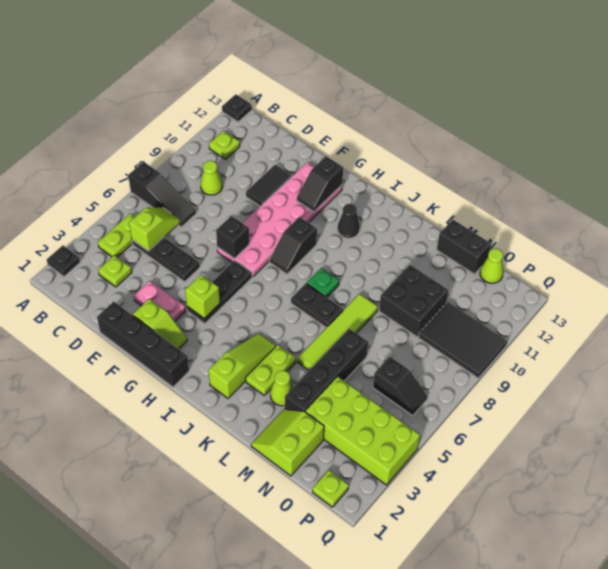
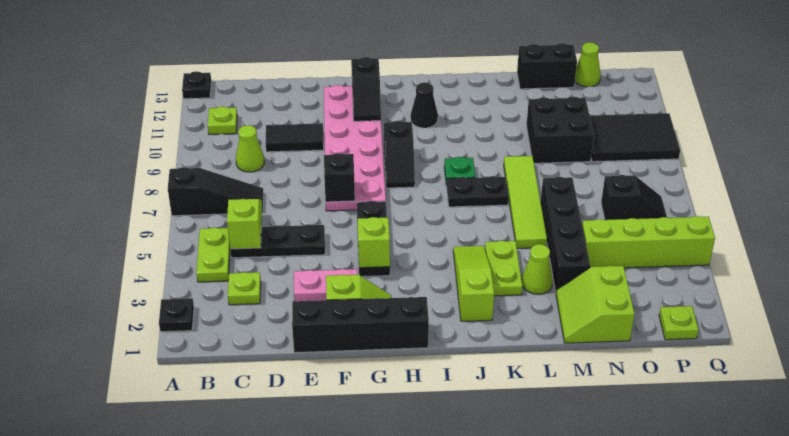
black 1x2 tile [246,165,292,206] -> black 1x2 tile turned to [266,123,324,152]
lime 2x4 brick [305,377,420,485] -> lime 1x4 brick [582,216,715,268]

